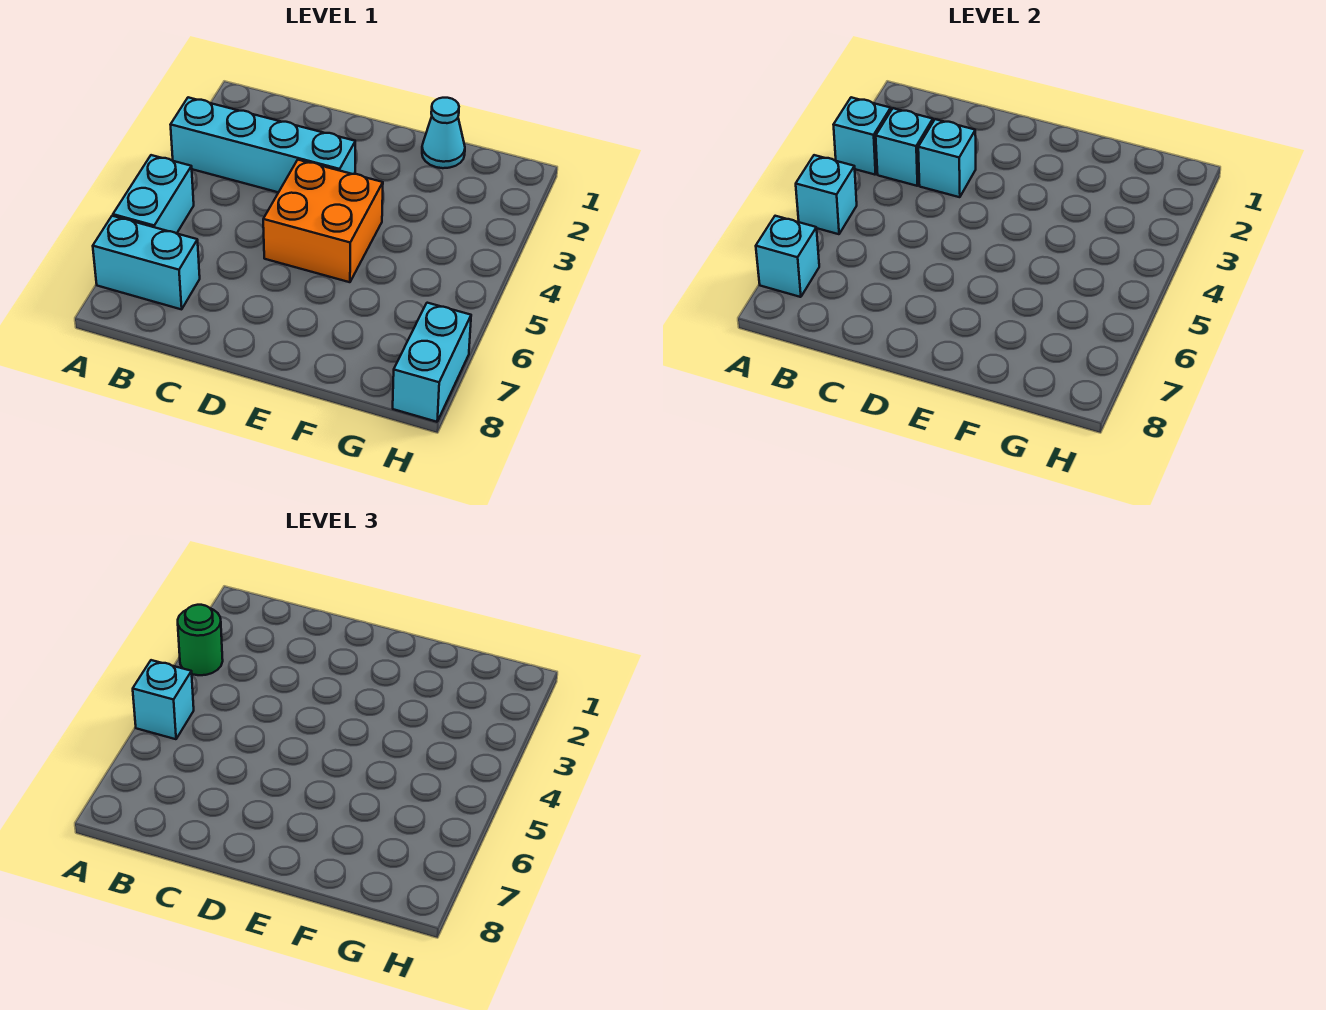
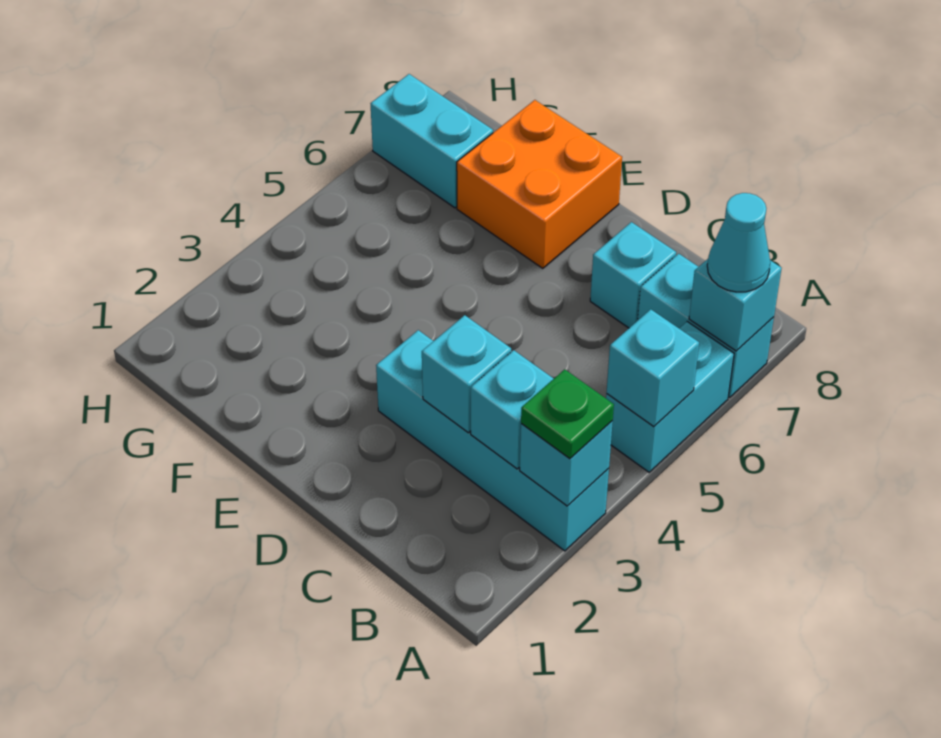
green 1x1 round brick [178,605,223,675] -> green 1x1 plate [521,369,614,459]
cyan 1x1 brick [133,660,194,739] -> cyan 1x1 brick moved to [590,222,676,328]
orange 2x2 brick [263,160,383,282] -> orange 2x2 brick moved to [457,100,622,268]
cyan 1x1 cone [422,98,465,168] -> cyan 1x1 cone moved to [707,193,770,292]
cyan 1x2 brick [393,303,471,422] -> cyan 1x2 brick turned to [371,74,493,208]

